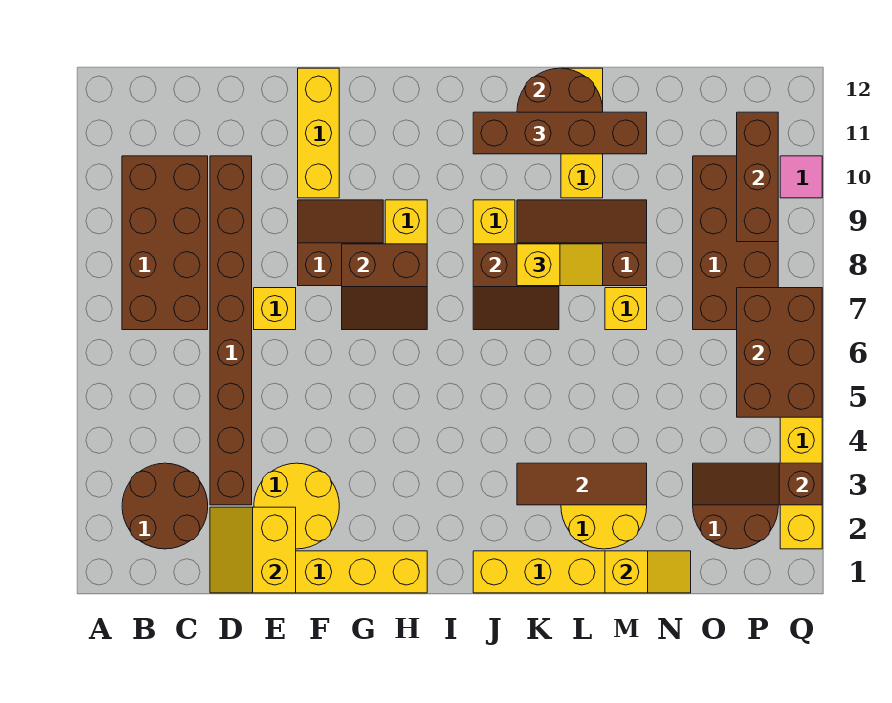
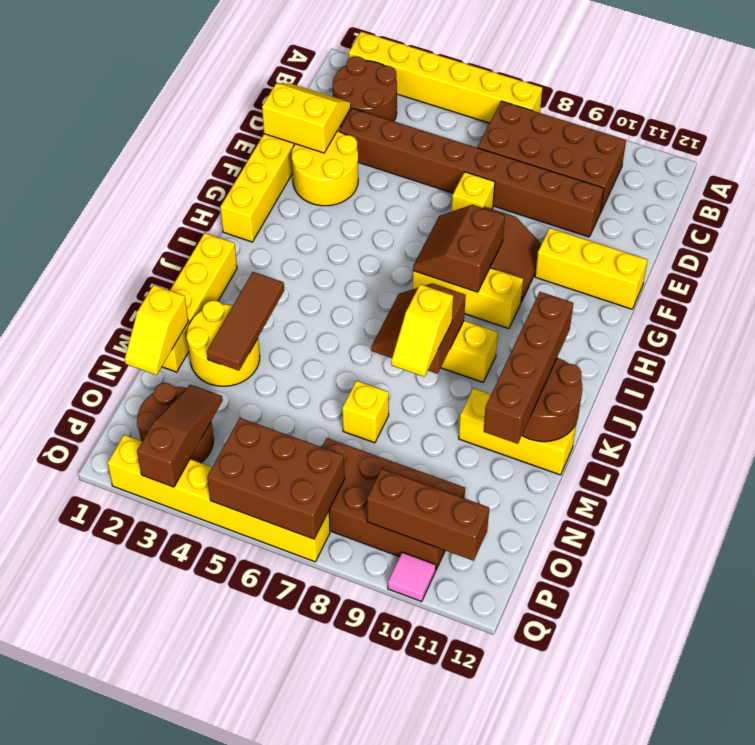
none -> yellow 1x6 brick [349,32,542,123]
brown 2x3 slope [517,200,647,286] -> none

